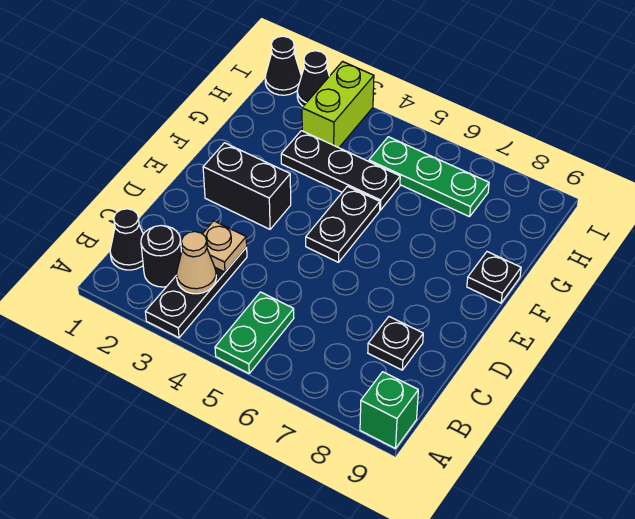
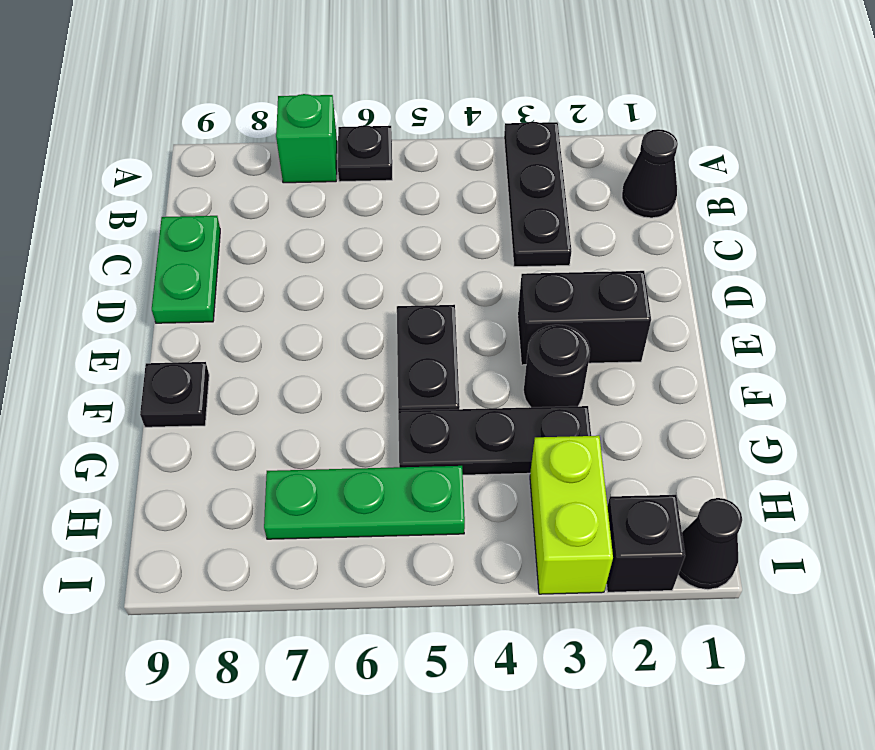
green 1x2 plate [215,292,294,373] -> green 1x2 plate moved to [152,216,220,323]
green 1x1 brick [360,372,418,448] -> green 1x1 brick moved to [276,94,337,183]
black 1x1 round brick [141,226,182,287] -> black 1x1 round brick moved to [524,325,590,407]
tan 1x1 cone [177,232,216,294] -> none
tan 1x1 plate [203,221,247,272] -> none
black 1x1 plate [368,317,423,370] -> black 1x1 plate moved to [338,125,392,182]
black 1x1 cone [297,51,329,106] -> black 1x1 brick [606,495,685,592]

